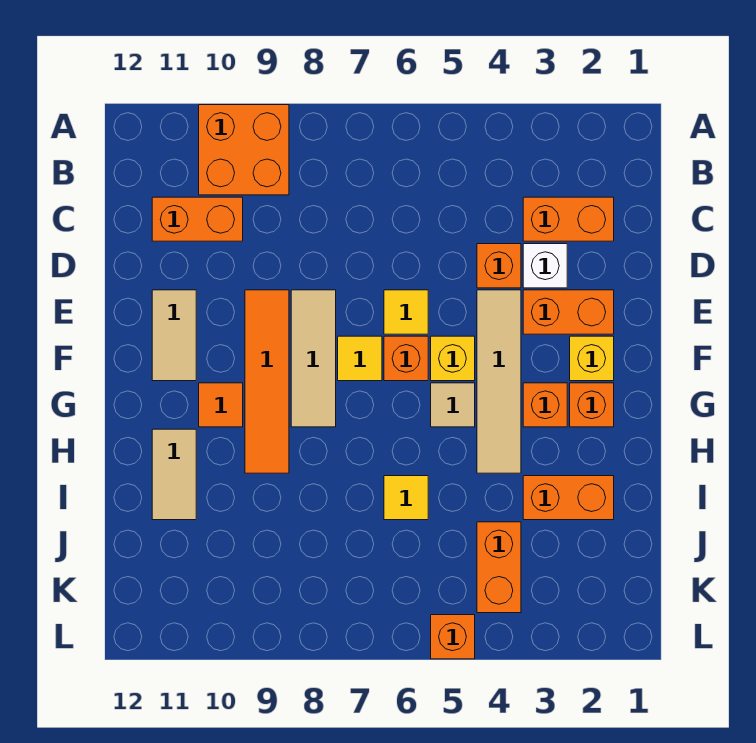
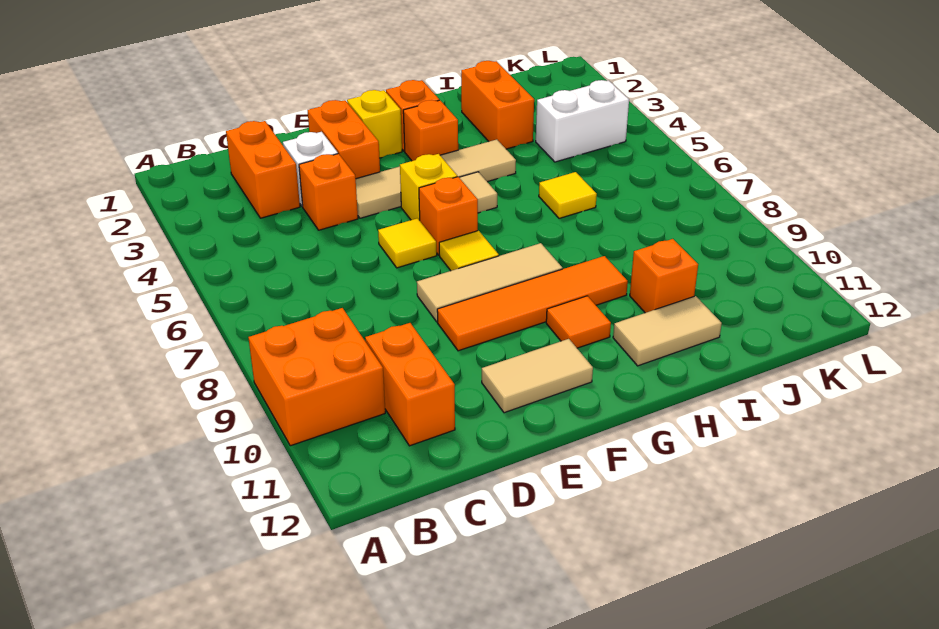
orange 1x2 brick [477,522,521,613] -> white 1x2 brick [536,80,629,162]
orange 1x1 brick [431,615,475,659] -> orange 1x1 brick moved to [630,239,698,313]

